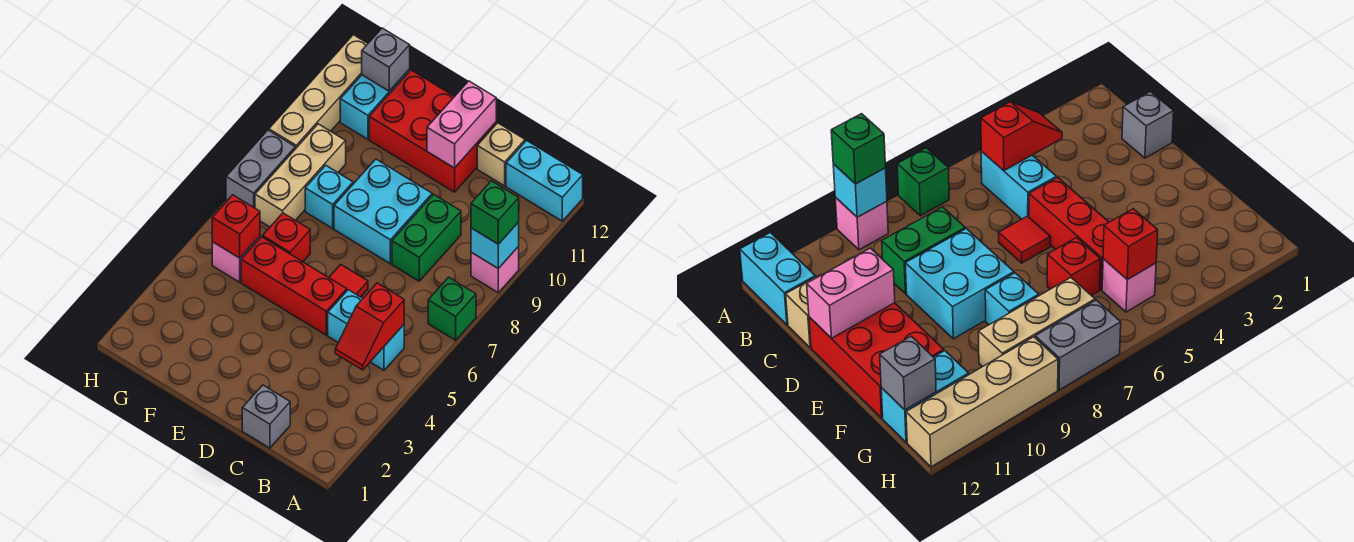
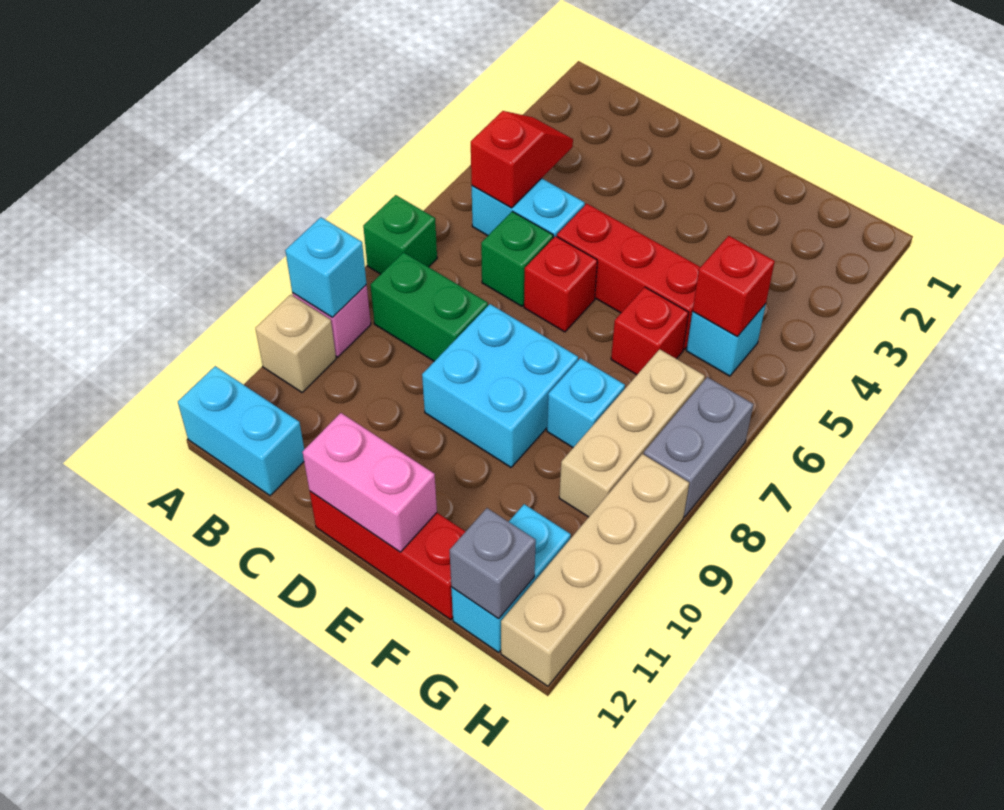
green 1x1 brick [471,181,519,244] -> green 1x1 brick moved to [481,211,553,306]
grey 1x1 brick [242,385,290,448] -> none
green 1x2 brick [392,194,461,281] -> green 1x2 brick turned to [370,252,488,361]
tan 1x1 brick [477,123,525,186] -> tan 1x1 brick moved to [255,295,336,393]
red 1x1 tile [329,264,368,297] -> red 1x1 brick [524,236,597,332]
red 2x3 brick [369,70,496,192] -> red 1x3 brick [310,491,466,620]
pink 1x2 brick [427,81,496,168] -> pink 1x2 brick turned to [303,413,437,552]
pink 1x1 brick [212,236,260,282] -> cyan 1x1 brick [687,304,766,376]

